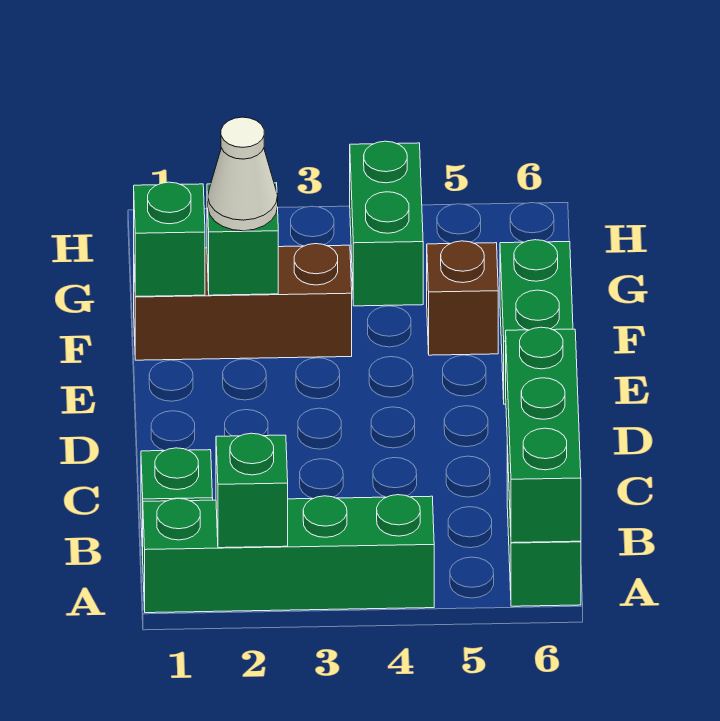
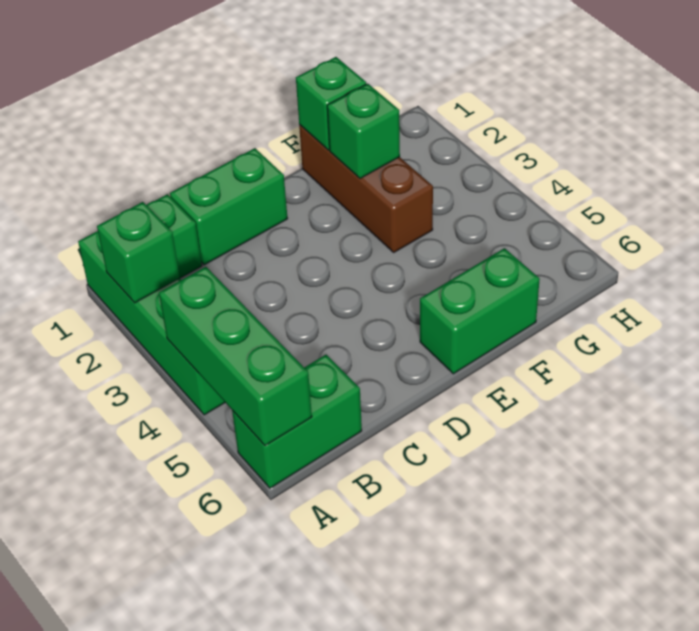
green 1x3 brick [506,327,581,543] -> green 1x3 brick turned to [159,267,312,446]
white 1x1 cone [208,117,278,231] -> none
brown 1x1 brick [427,241,498,355] -> none
green 1x2 brick [350,141,423,306] -> green 1x2 brick moved to [170,148,288,265]

